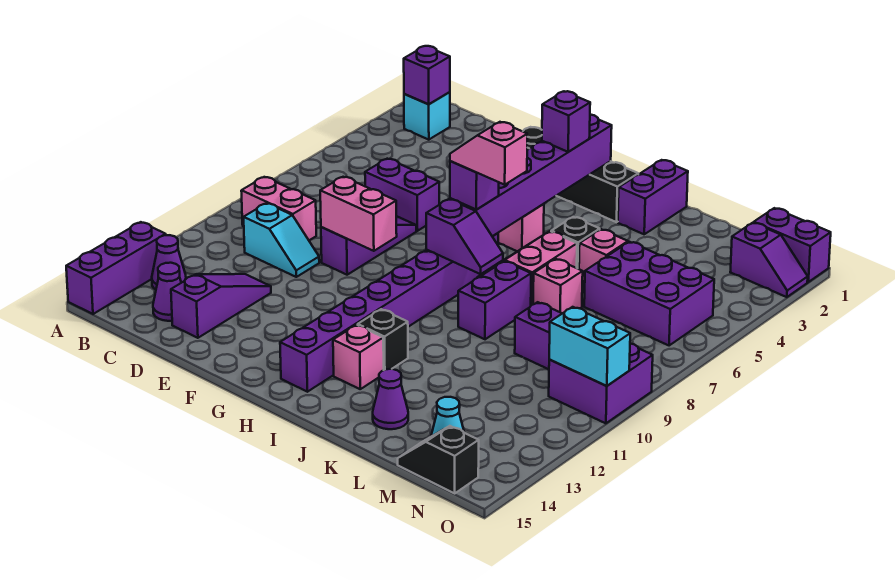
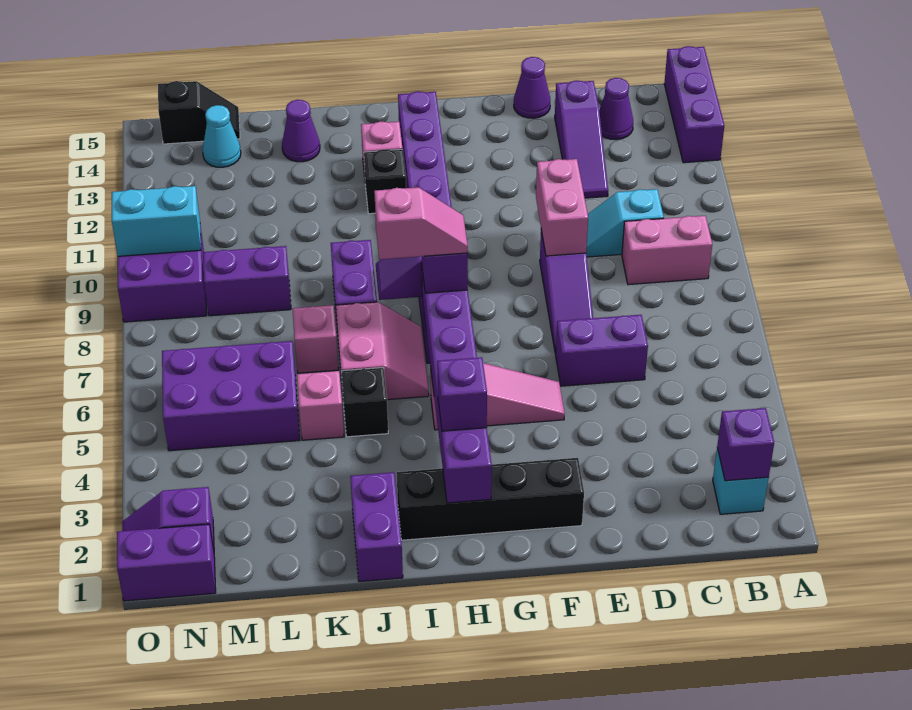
purple 1x1 cone [152,235,186,289] -> purple 1x1 cone moved to [514,57,550,118]
pink 1x2 brick [320,177,397,251] -> pink 1x2 brick turned to [536,159,588,256]

